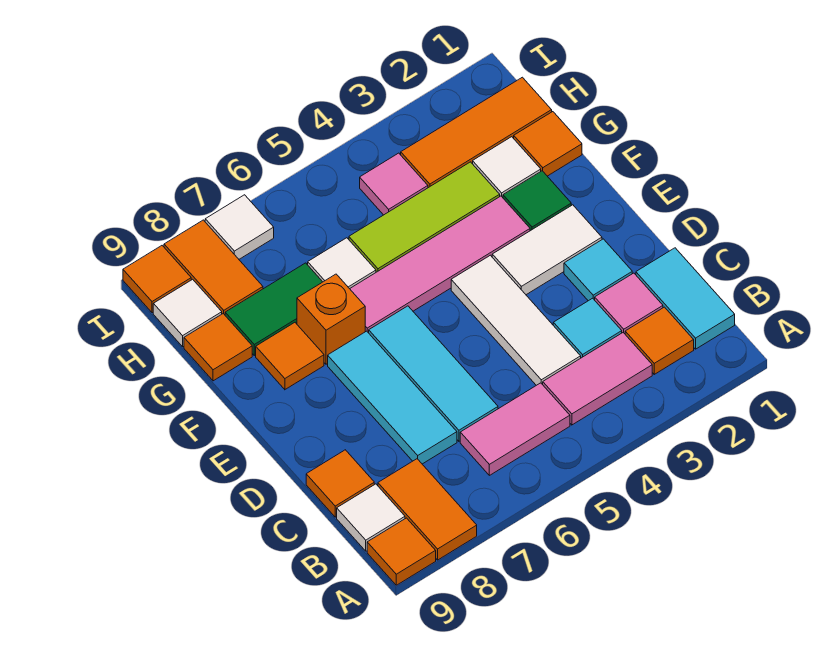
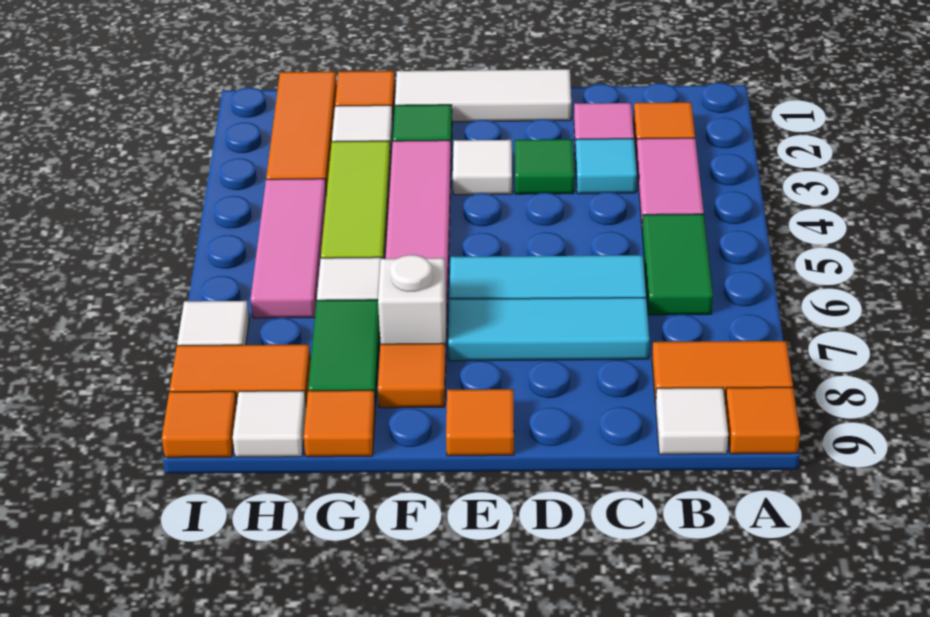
cyan 1x2 tile [636,248,735,349] -> none
pink 1x2 tile [460,383,570,475] -> green 1x2 tile [642,214,713,315]
white 1x3 tile [451,255,581,385] -> white 1x3 tile moved to [395,69,571,122]
orange 1x1 tile [306,450,374,517] -> orange 1x1 tile moved to [446,389,514,456]
cyan 1x1 tile [564,239,632,301] -> none
none -> green 1x1 tile [515,139,574,194]
white 1x2 tile [492,205,602,295] -> white 1x1 tile [453,140,512,195]
orange 1x1 brick [297,274,365,364] -> white 1x1 brick [378,255,447,355]
pink 1x1 tile [360,153,428,215] -> pink 1x3 tile [251,179,326,318]

